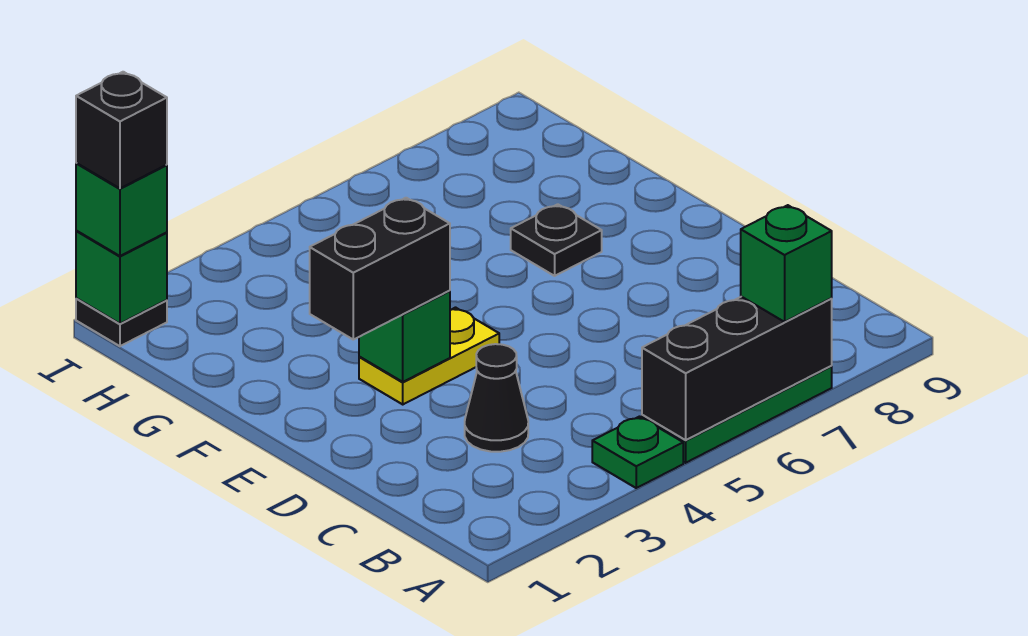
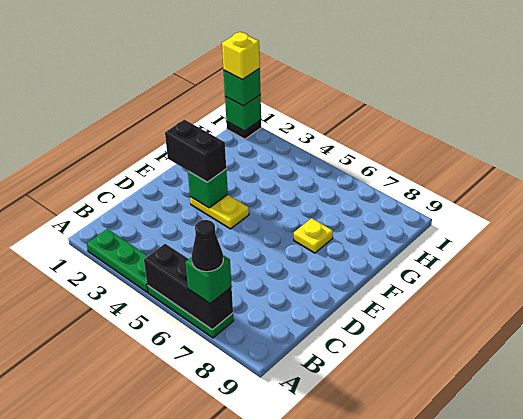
green 1x1 plate [592,417,683,488] -> green 1x3 plate [87,229,148,292]
black 1x1 cone [465,344,528,452] -> black 1x1 cone moved to [192,220,223,272]
black 1x1 plate [511,204,602,276] -> yellow 1x1 plate [294,218,333,253]
black 1x1 brick [76,72,167,188] -> yellow 1x1 brick [222,32,260,80]

